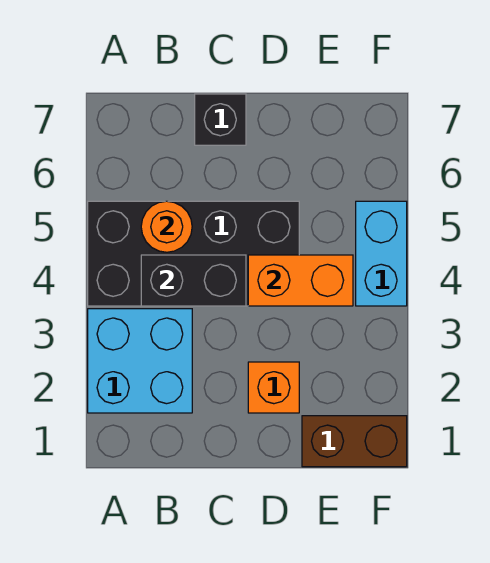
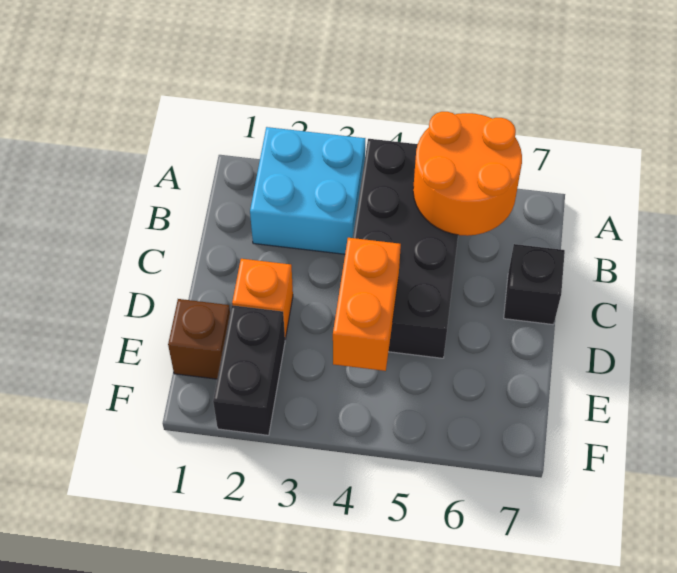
black 1x2 brick [141,255,246,306] -> black 1x2 brick moved to [213,305,285,435]
orange 1x1 round brick [141,201,192,252] -> orange 2x2 round brick [413,112,522,236]
brown 1x2 brick [302,416,407,467] -> brown 1x1 brick [168,299,230,379]
cyan 1x2 brick [356,201,407,306] -> none

